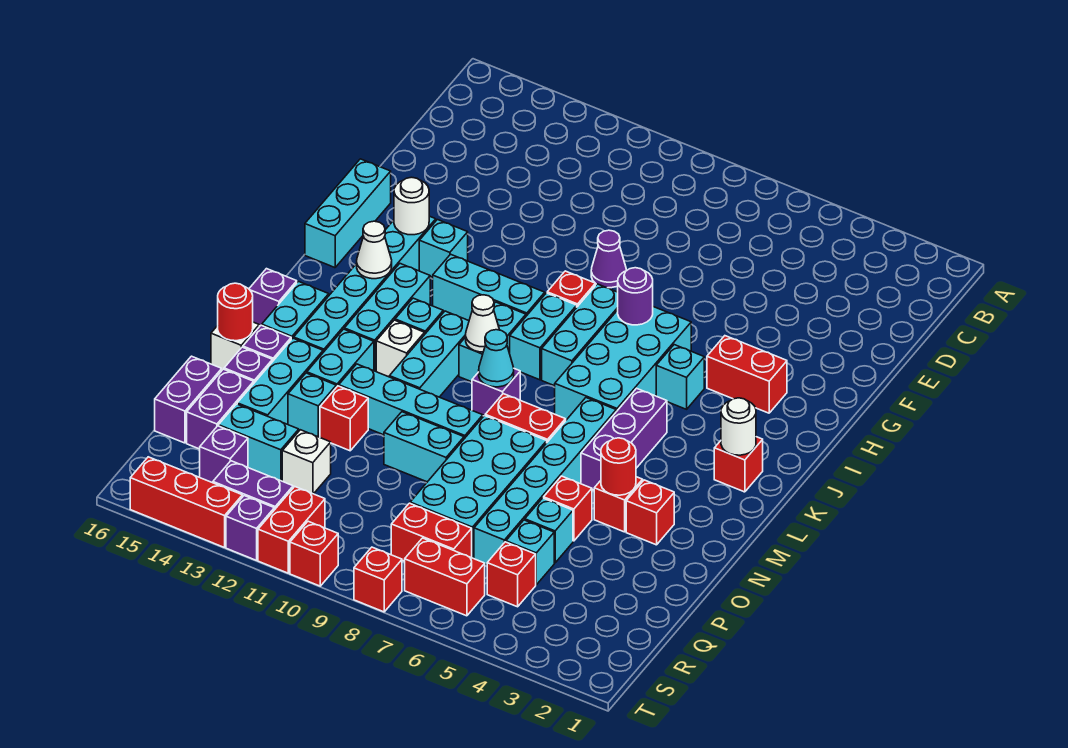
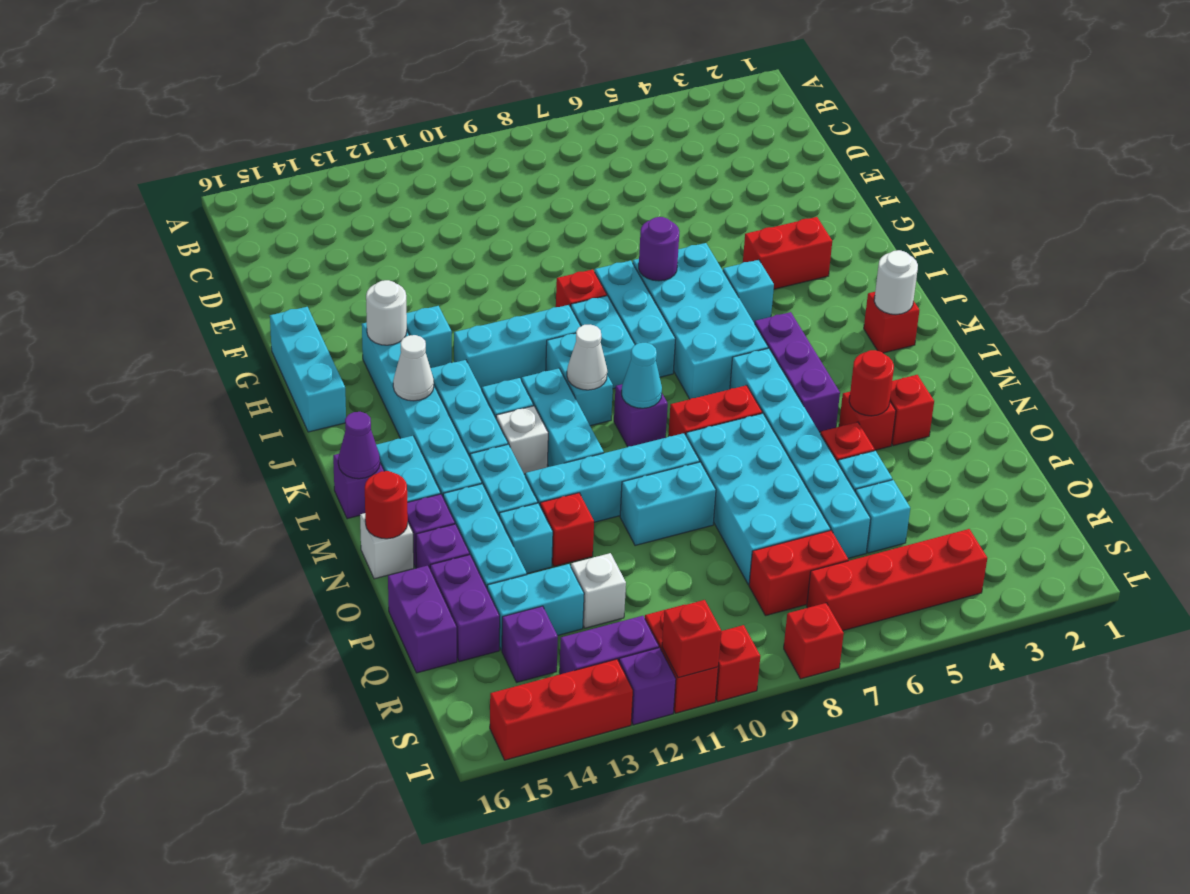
purple 1x1 cone [591,230,626,288] -> purple 1x1 cone moved to [338,412,380,479]
red 1x1 brick [487,542,536,607] -> red 1x1 brick moved to [662,600,721,678]
red 1x2 brick [405,538,485,616] -> red 1x4 brick [807,529,987,631]

